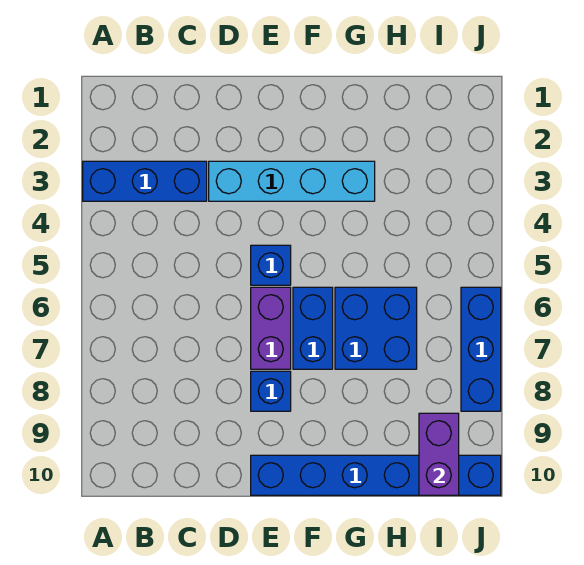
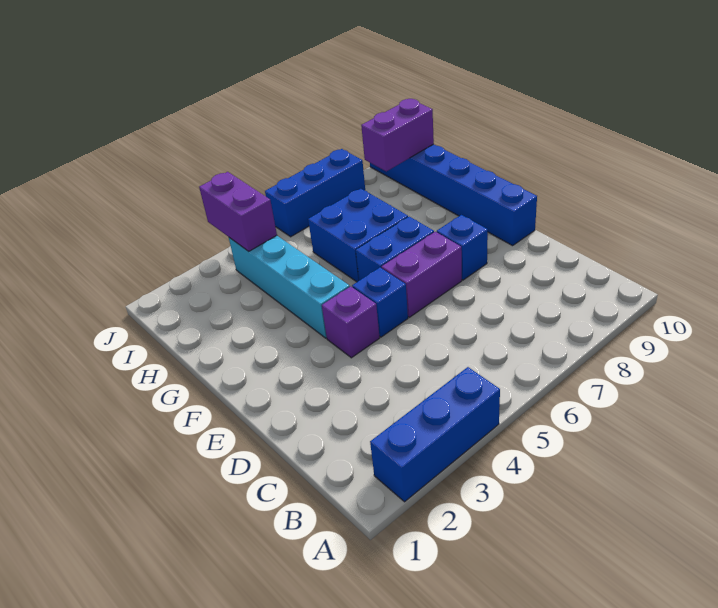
blue 1x3 brick [83,161,207,201] -> blue 1x3 brick turned to [370,367,500,502]
cyan 1x4 brick [209,161,375,201] -> cyan 1x4 brick moved to [229,236,350,338]
none -> purple 1x1 brick [322,286,380,358]
none -> purple 1x2 brick [199,172,277,251]

